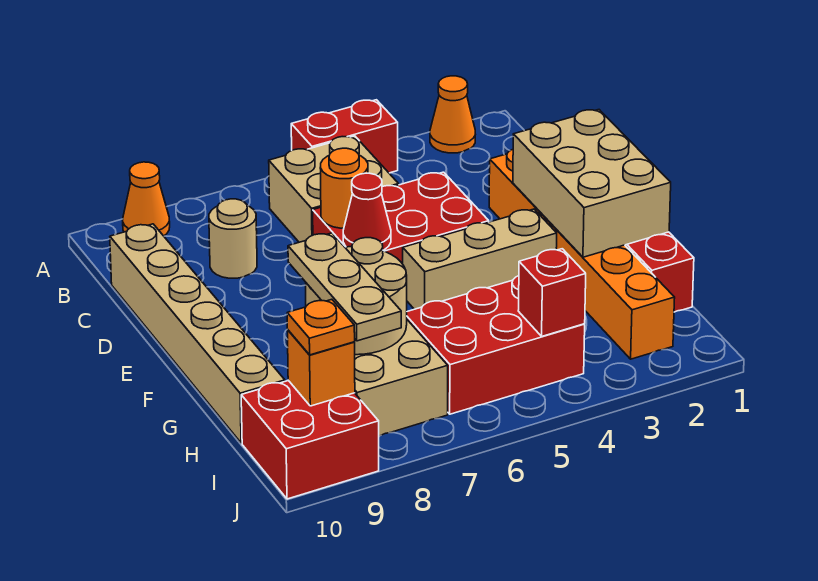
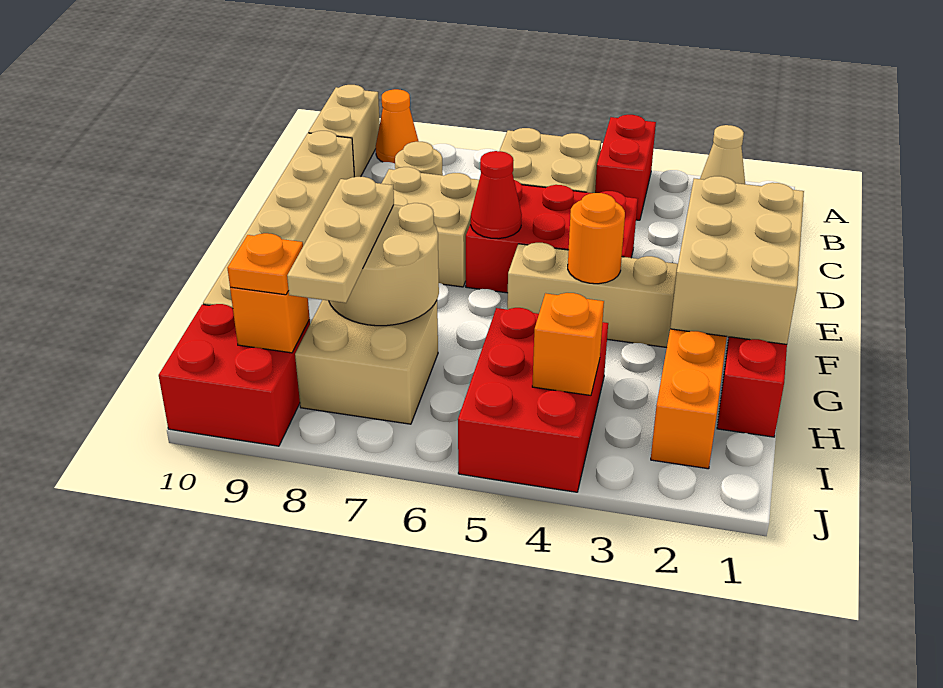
orange 1x1 cone [430,76,475,153] -> tan 1x1 cone [700,125,745,184]
red 1x2 brick [291,100,398,173] -> red 1x2 brick turned to [595,115,656,220]
none -> tan 1x2 brick [308,85,380,177]
orange 1x1 round brick [320,148,368,228] -> orange 1x1 round brick moved to [568,193,625,284]
none -> tan 2x2 brick [381,167,479,287]
red 2x3 brick [407,276,585,414] -> red 2x3 brick turned to [458,308,608,492]
red 1x1 brick [518,249,586,336] -> orange 1x1 brick [532,293,604,395]

